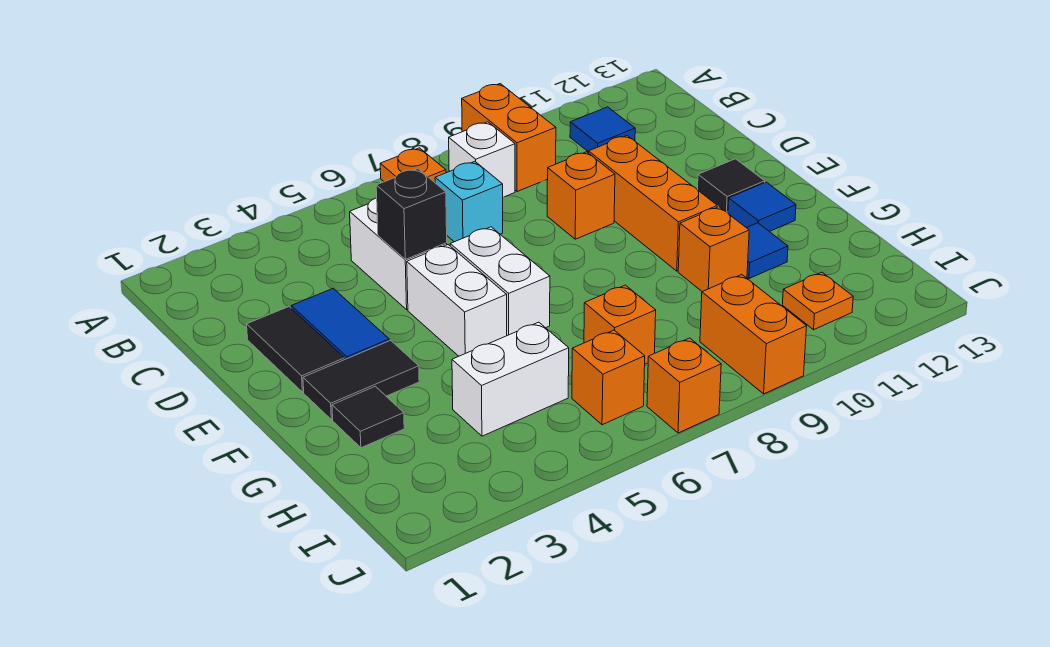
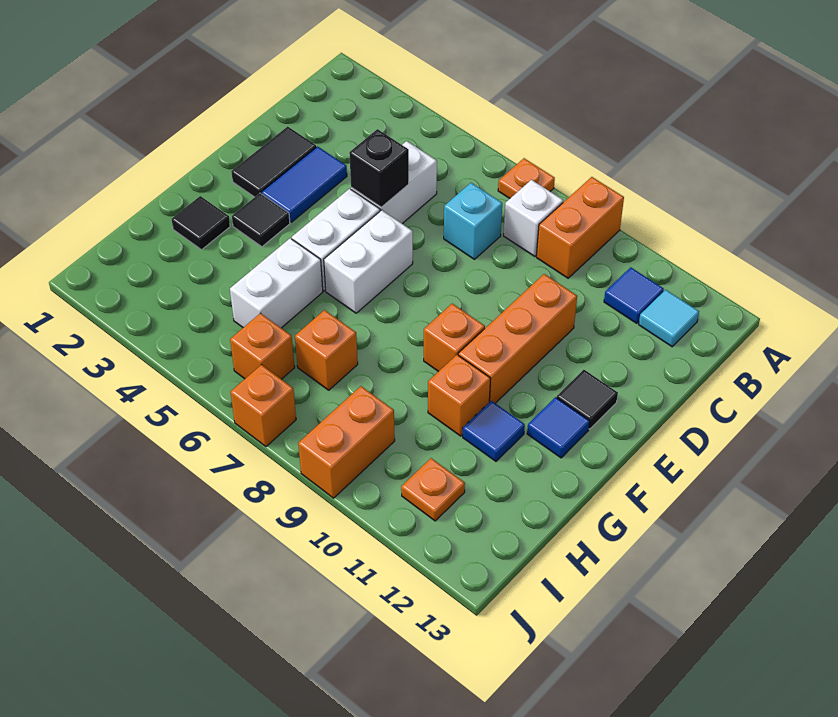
none -> cyan 1x1 tile [639,290,699,347]
orange 1x1 brick [547,152,615,239] -> orange 1x1 brick moved to [424,304,485,372]
black 1x2 tile [303,340,419,420] -> black 1x1 tile [232,193,290,247]
white 1x2 brick [452,322,569,436] -> white 1x2 brick turned to [230,238,323,328]

